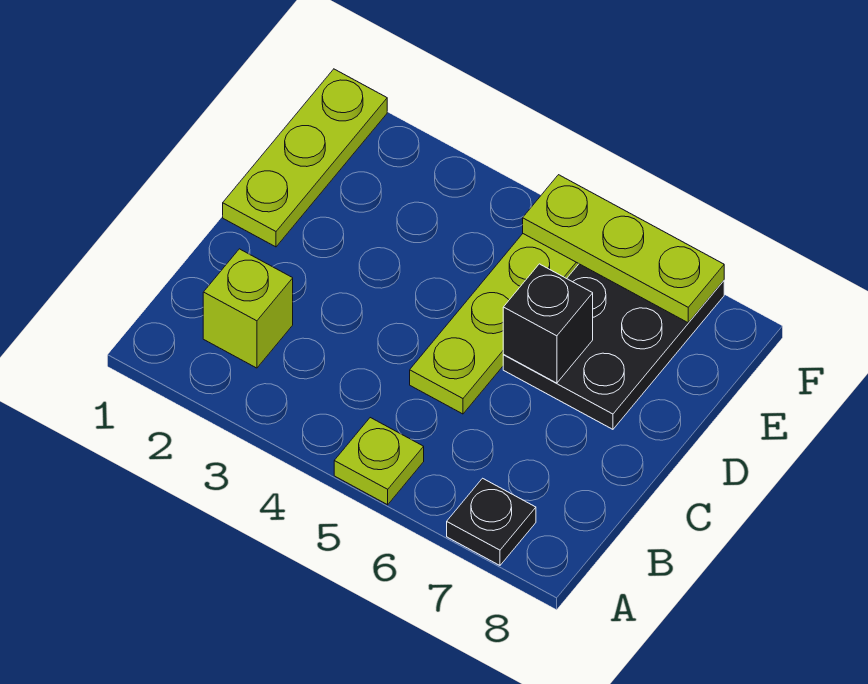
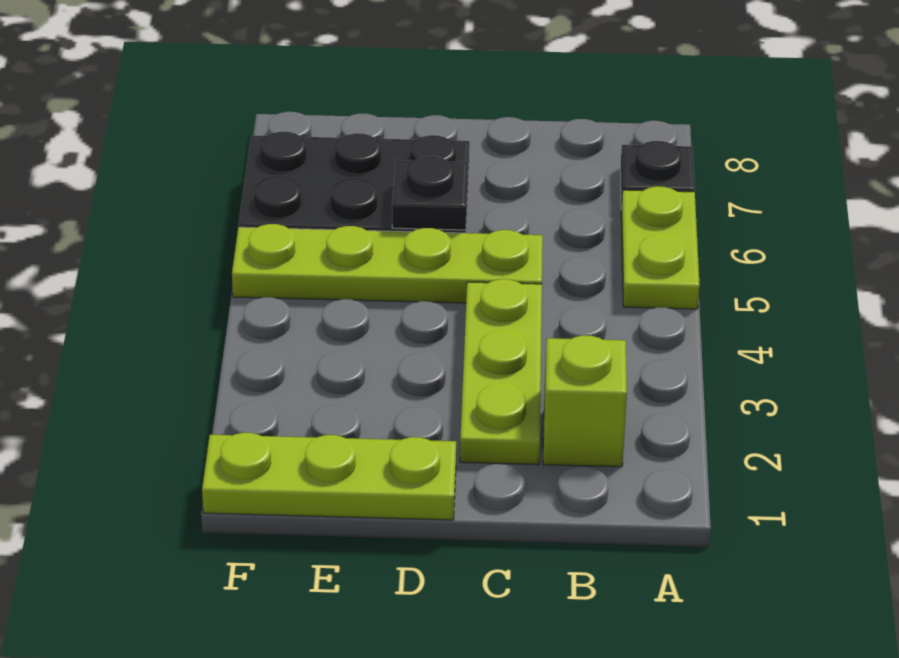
lime 1x1 plate [334,418,424,505] -> lime 1x2 plate [621,186,700,309]
black 1x1 brick [503,264,593,383] -> black 1x1 plate [392,156,468,230]
lime 1x3 plate [523,175,724,323] -> lime 1x3 plate moved to [460,279,542,465]

